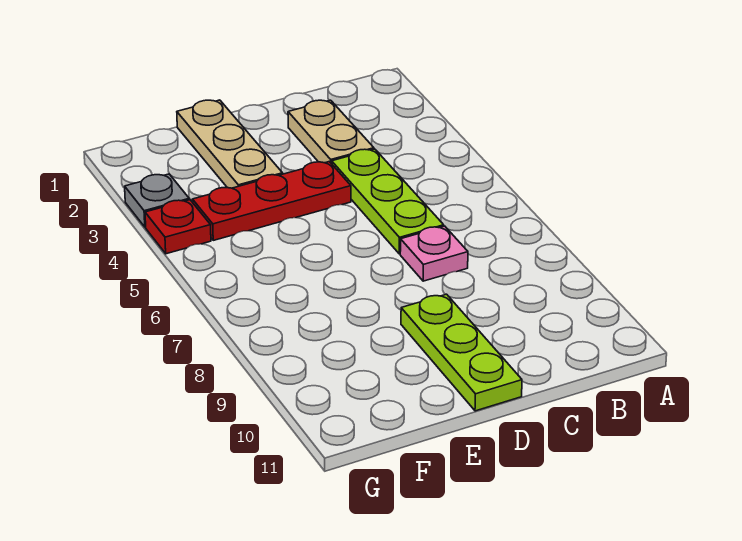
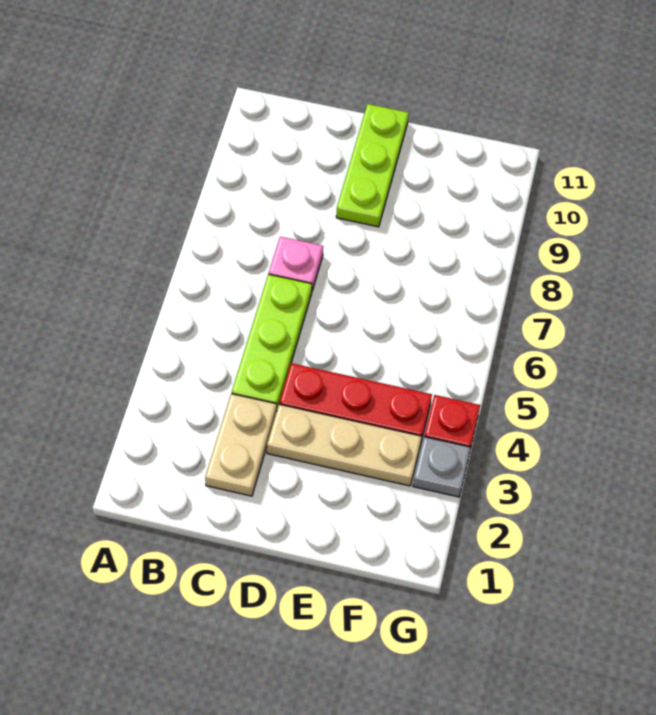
tan 1x3 plate [177,100,283,188] -> tan 1x3 plate turned to [267,404,422,486]

